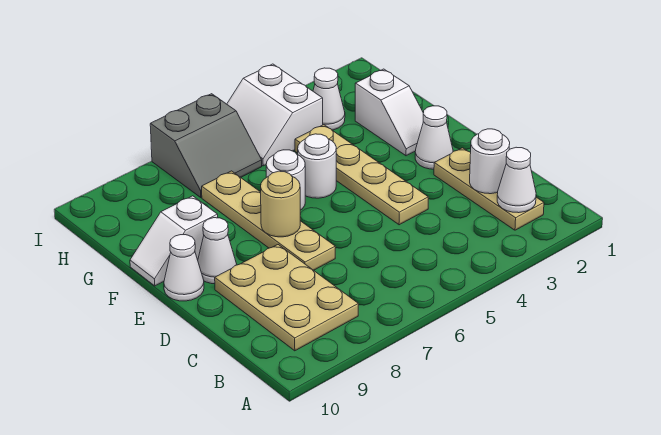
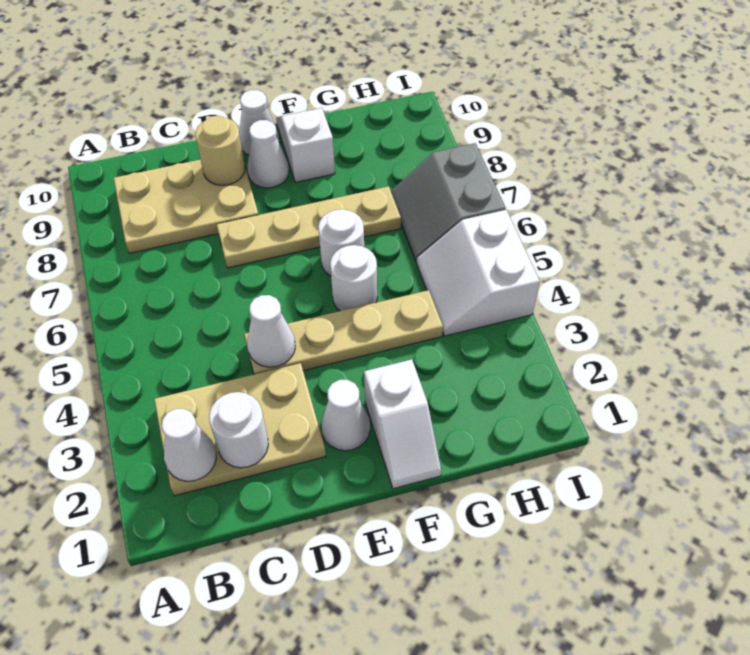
tan 1x3 plate [434,148,544,230] -> tan 2x3 plate [154,363,326,496]
tan 1x1 round brick [261,171,300,237] -> tan 1x1 round brick moved to [195,116,245,185]
white 1x2 slope [355,69,423,156] -> white 1x2 slope turned to [364,359,441,489]
white 1x1 cone [313,68,345,130] -> white 1x1 cone moved to [247,295,295,367]
white 2x2 slope [227,64,323,166] -> white 2x2 slope turned to [417,210,540,336]

